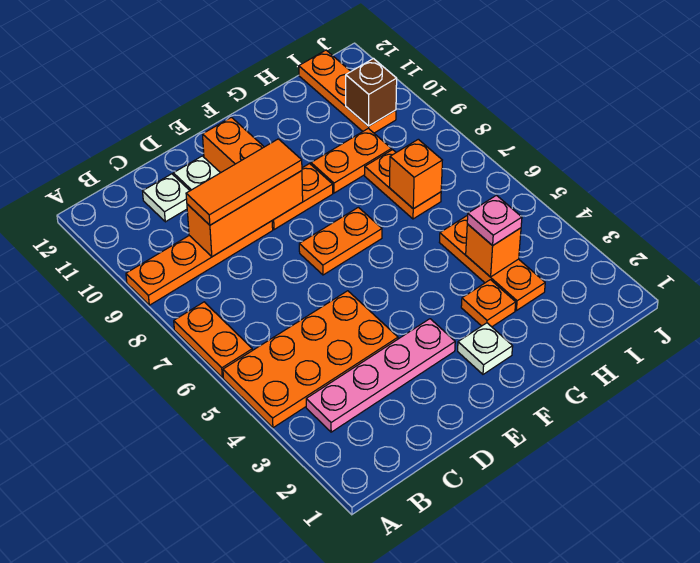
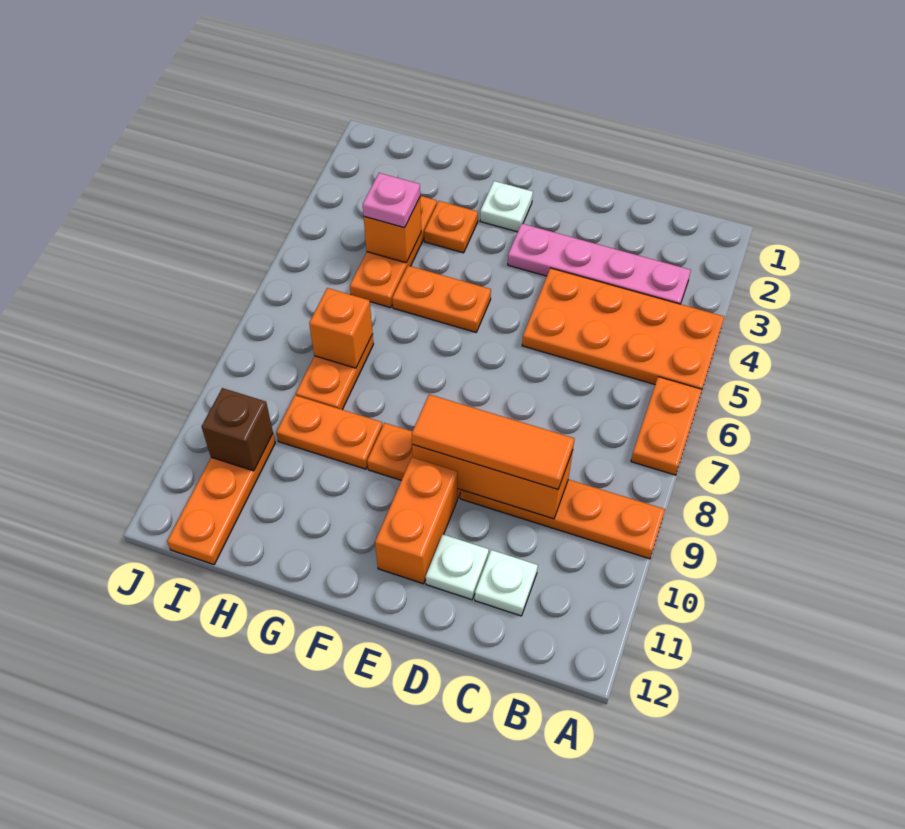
orange 1x2 plate [299,207,382,275] -> orange 1x2 plate moved to [392,266,491,332]

